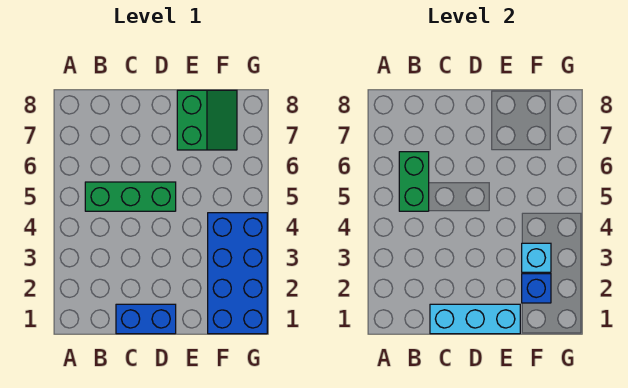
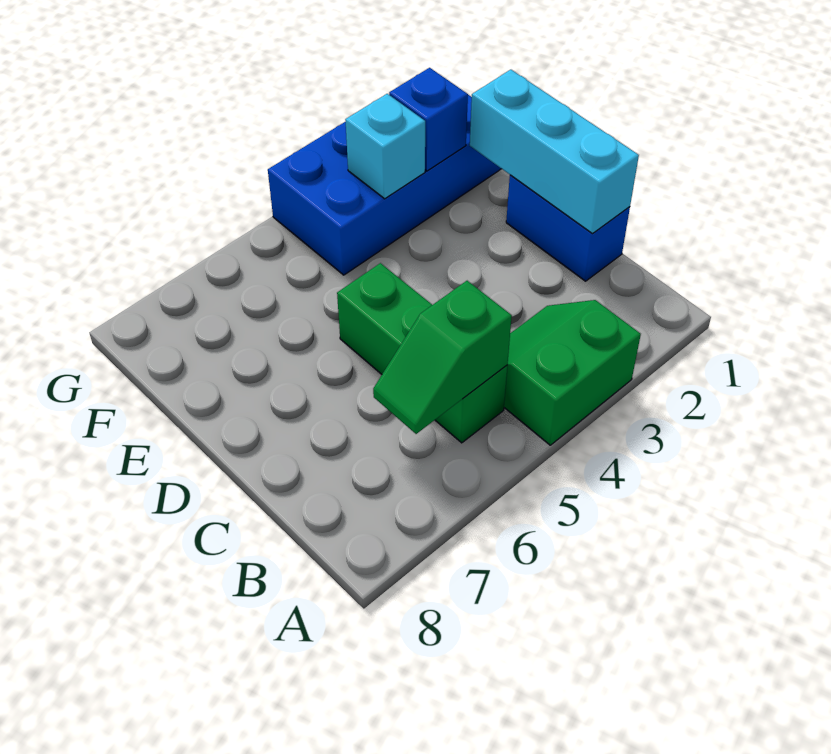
green 1x2 brick [399,152,429,211] -> green 1x2 slope [373,281,512,434]
green 2x2 slope [177,90,237,150] -> green 2x2 slope moved to [504,300,641,445]

